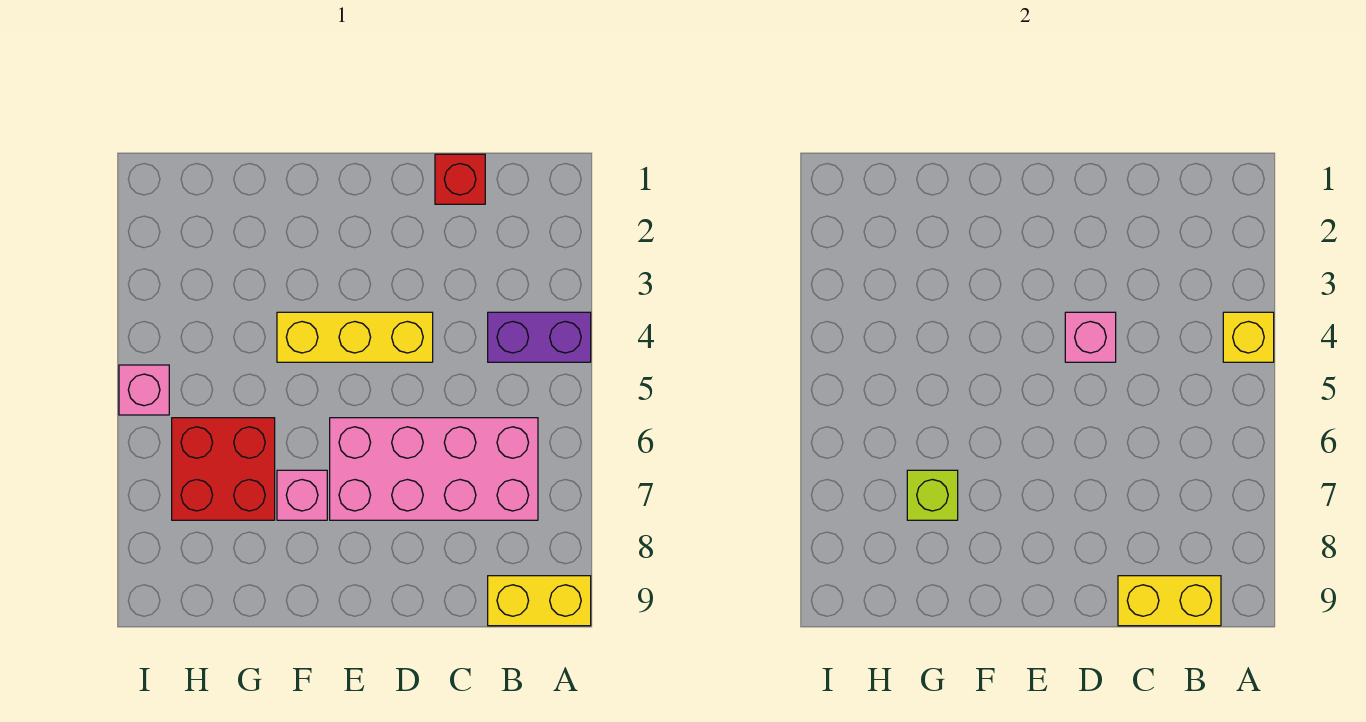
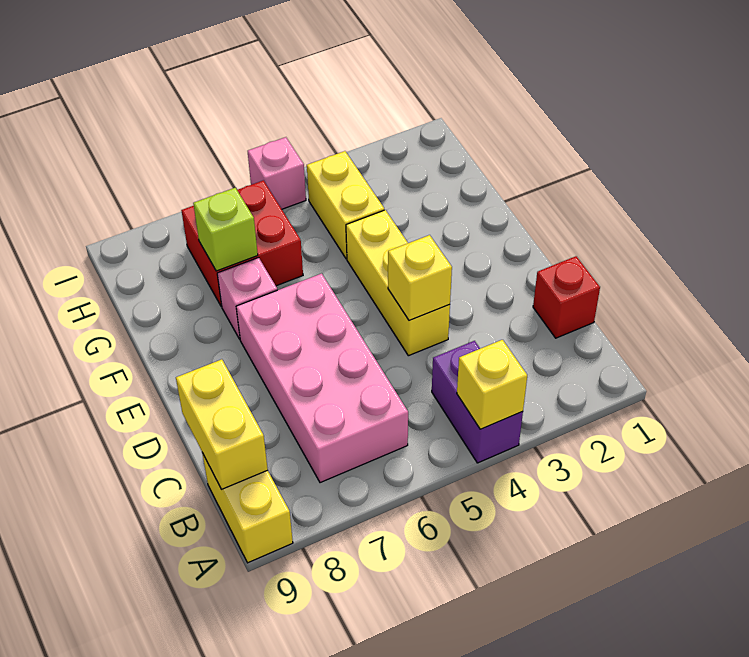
pink 1x1 brick [1065,312,1116,362] -> yellow 1x1 brick [388,235,452,321]
none -> yellow 1x2 brick [307,151,384,259]

